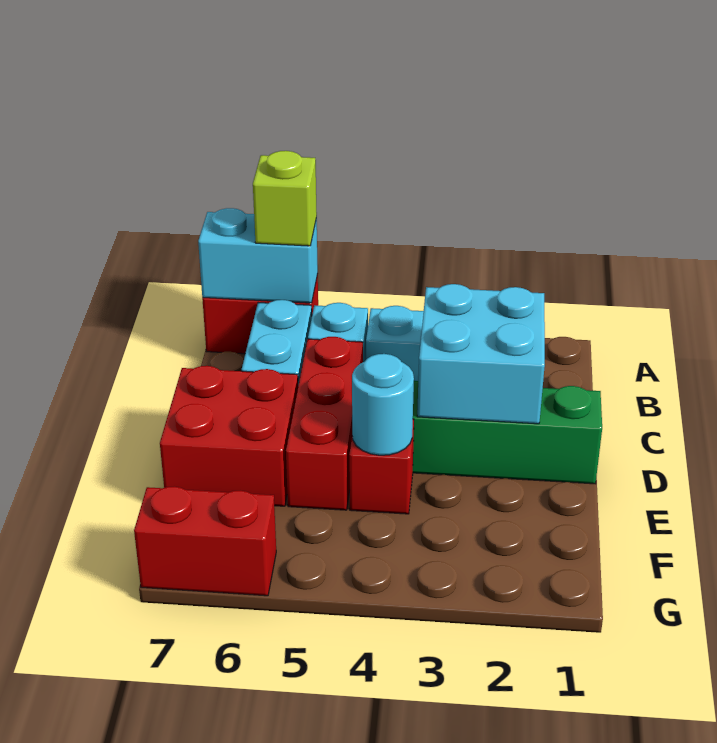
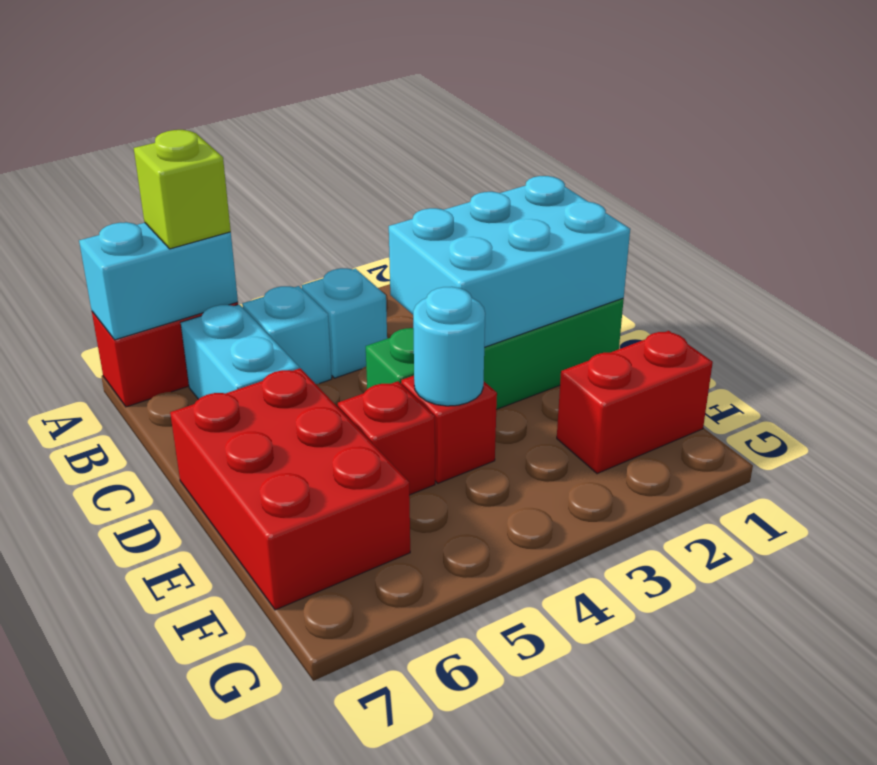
cyan 2x2 brick [417,284,545,424] -> cyan 2x3 brick [389,176,630,347]
red 1x3 brick [286,337,363,510] -> red 1x1 brick [338,381,435,495]
red 2x2 brick [160,366,298,506] -> red 2x3 brick [170,368,410,610]
red 1x2 brick [134,486,276,596] -> red 1x2 brick moved to [557,331,713,474]

